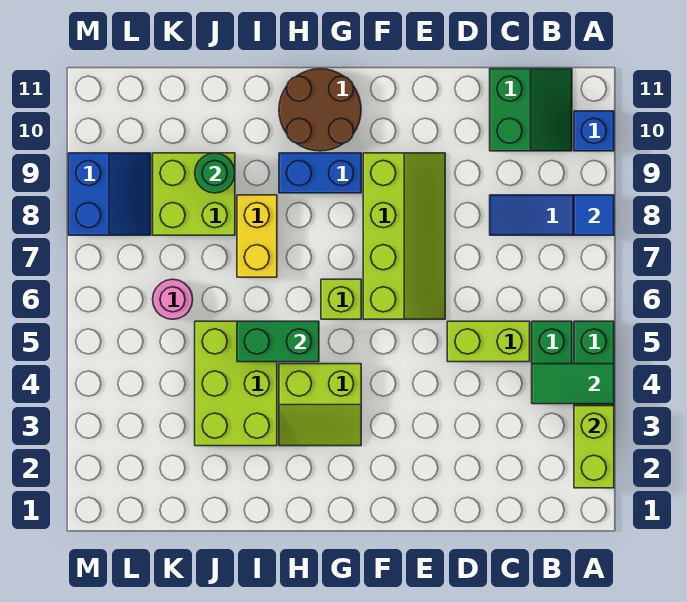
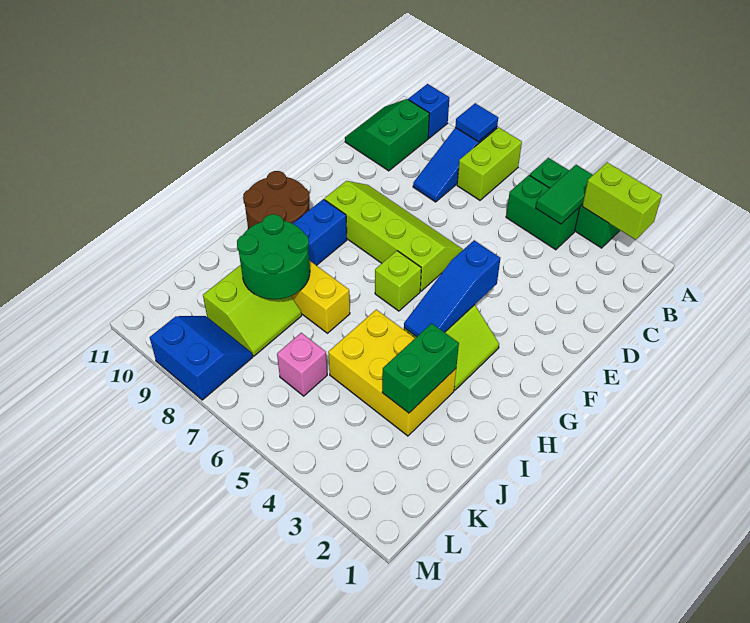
green 2x2 slope [490,69,572,151] -> green 2x2 slope turned to [345,99,430,171]
lime 1x2 brick [447,321,530,362] -> lime 1x2 brick moved to [457,127,522,200]
none -> blue 1x3 slope [404,240,500,337]
green 1x2 brick [237,321,319,362] -> green 1x2 brick moved to [382,323,459,413]
lime 2x3 brick [195,321,277,446] -> yellow 2x3 brick [328,310,456,436]
lime 2x2 brick [153,153,235,235] -> lime 2x2 slope [203,265,302,356]
green 1x1 round brick [195,153,235,193] -> green 2x2 round brick [237,214,310,299]
pink 1x1 round brick [153,279,193,319] -> pink 1x1 brick [277,333,327,396]

